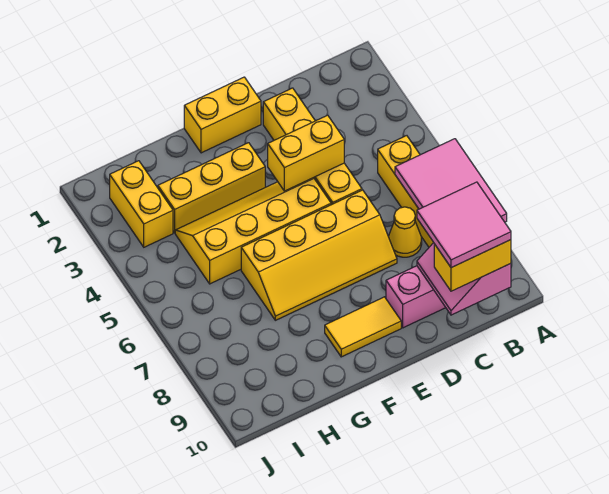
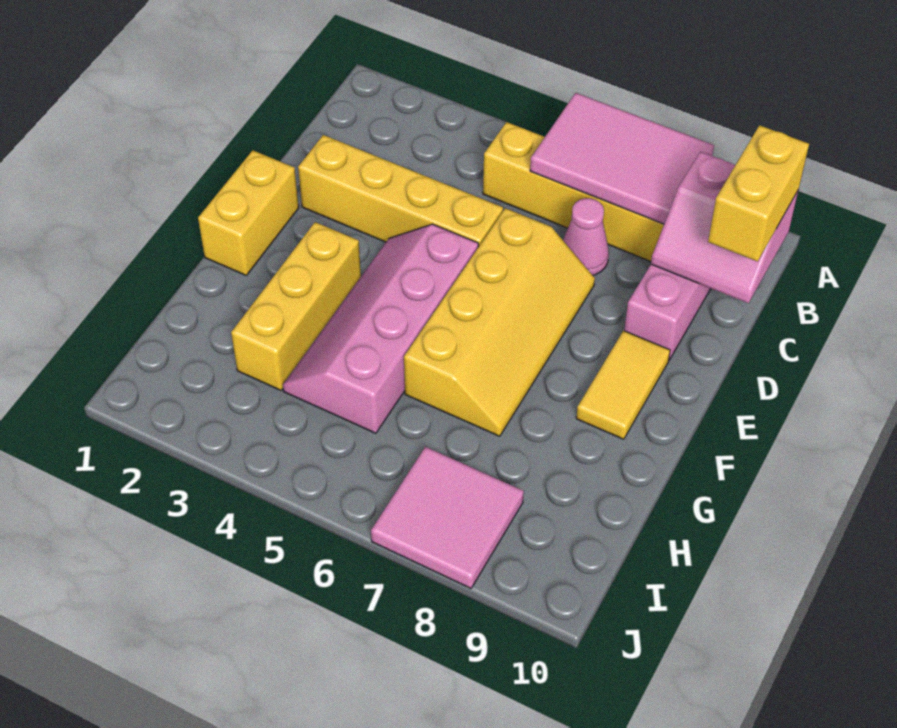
pink 2x2 tile [417,182,511,268] -> pink 2x2 tile moved to [371,447,524,588]
yellow 1x1 cone [388,207,422,257] -> pink 1x1 cone [563,198,609,275]
yellow 1x2 brick [268,115,344,191] -> none
yellow 2x4 slope [175,178,331,284] -> pink 2x4 slope [283,224,478,433]
yellow 1x2 brick [110,161,173,247] -> none

